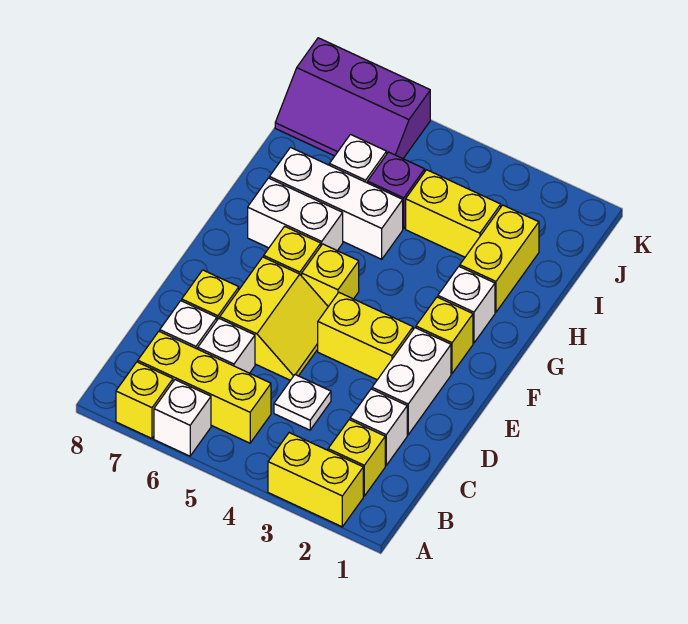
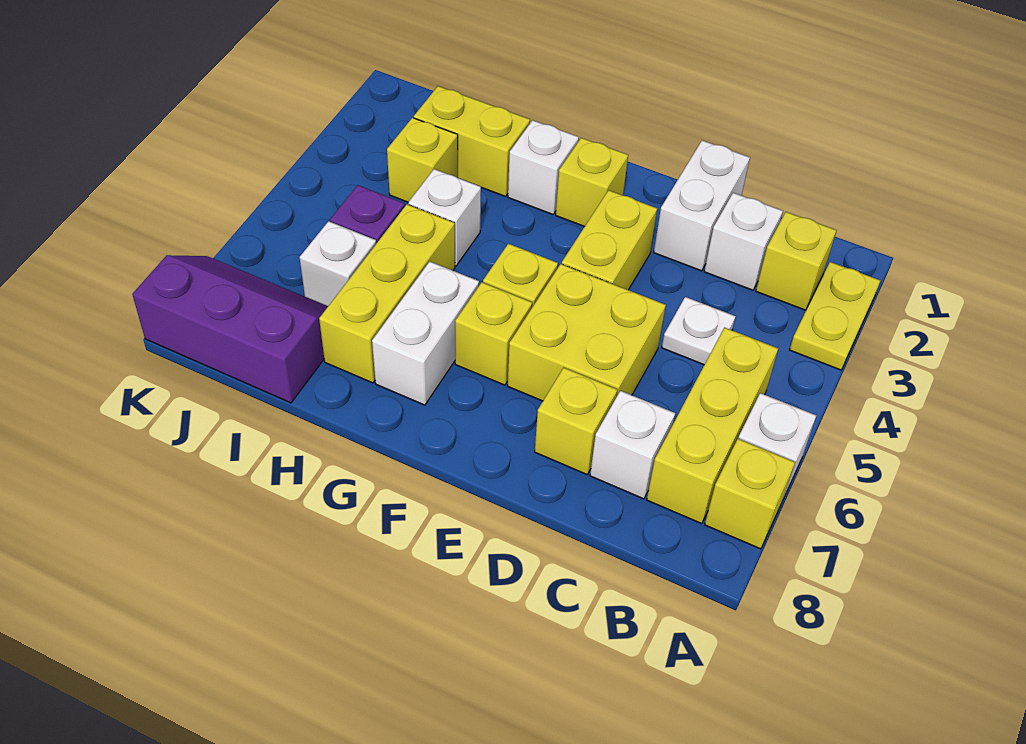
yellow 1x2 brick [268,433,363,527] -> yellow 1x2 plate [790,262,880,370]
white 1x1 brick [198,318,255,373] -> white 1x1 brick moved to [408,169,481,266]
white 1x2 brick [372,328,451,435] -> white 1x2 brick turned to [654,140,750,271]
yellow 2x2 slope [220,257,328,380] -> yellow 2x2 brick [508,264,666,401]
white 1x3 brick [269,148,403,259] -> yellow 1x3 brick [319,204,455,383]
yellow 1x2 brick [406,170,501,257] -> yellow 1x1 brick [387,118,458,202]
purple 2x3 slope [275,38,430,158] -> purple 2x3 slope turned to [132,255,328,403]

